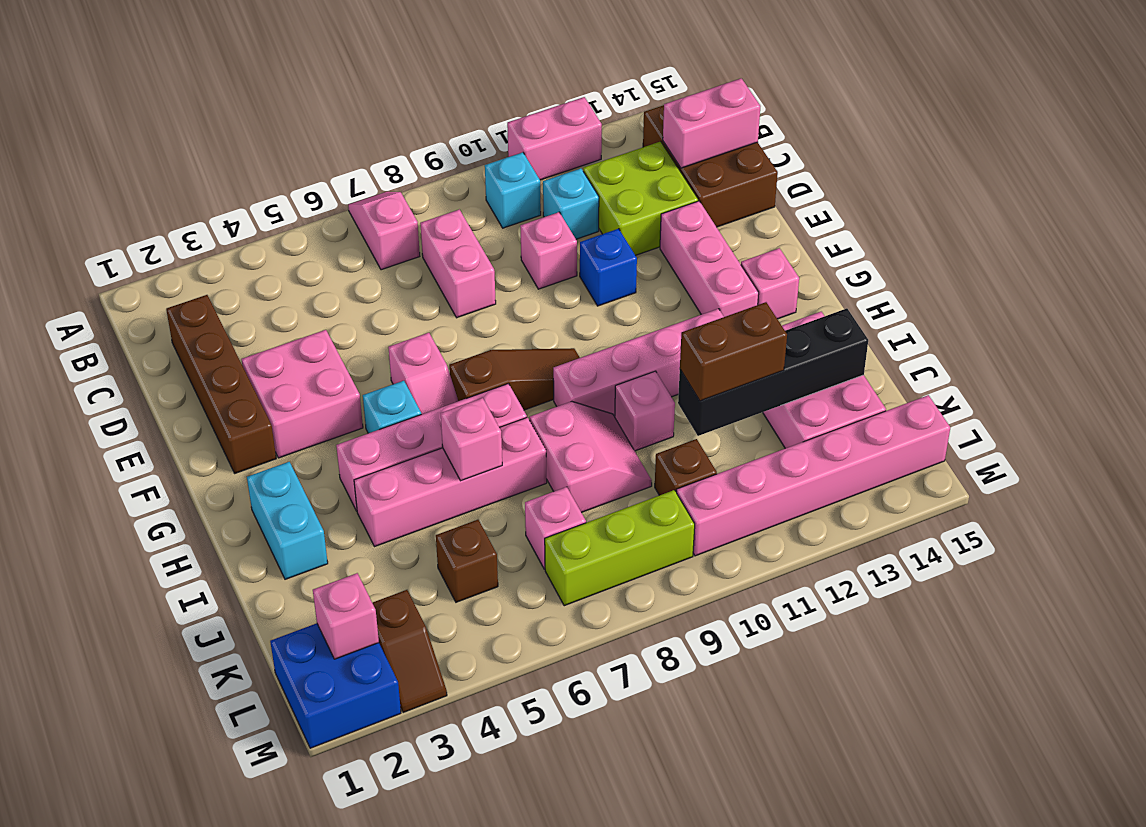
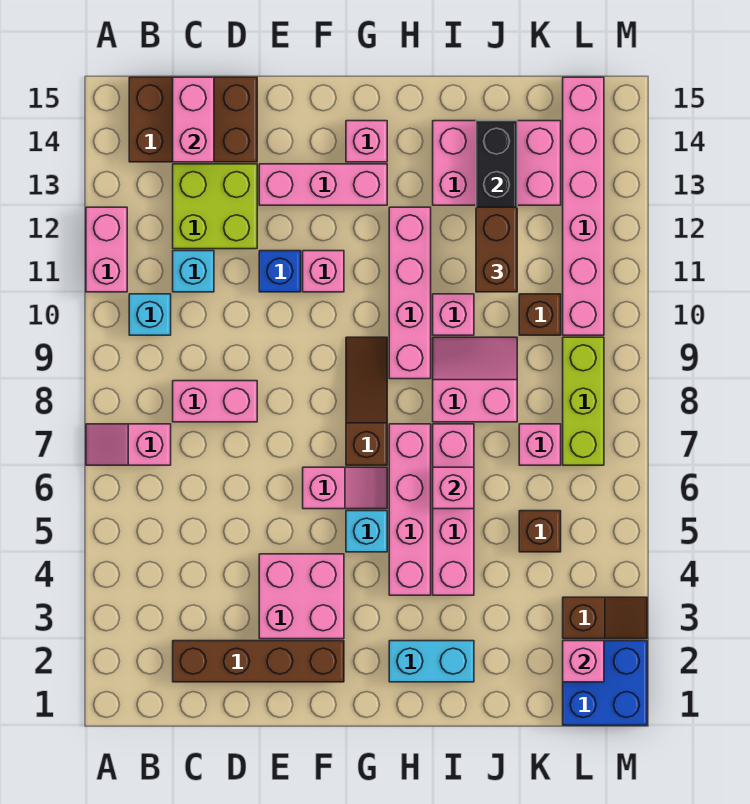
pink 1x1 brick [520,212,577,289] -> pink 1x1 brick moved to [303,251,344,292]

